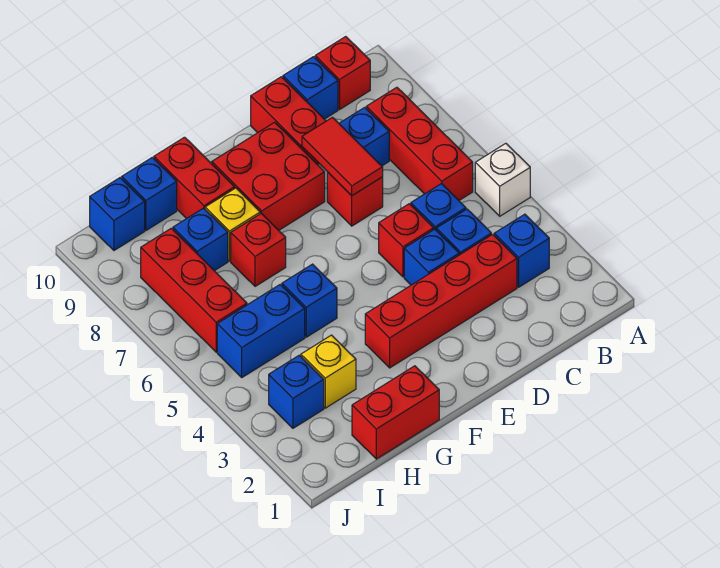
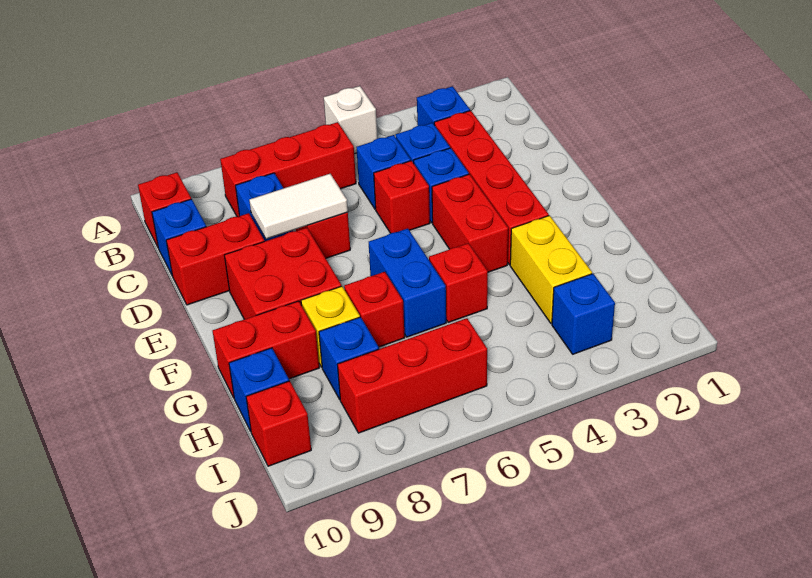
red 1x2 tile [302,118,383,196] -> white 1x2 tile [249,174,348,239]
red 1x2 brick [352,366,439,459] -> red 1x2 brick moved to [432,174,508,272]
blue 1x1 brick [282,264,337,337] -> red 1x1 brick [429,243,488,322]
yellow 1x1 brick [301,335,356,408] -> yellow 1x2 brick [510,216,592,323]
blue 1x2 brick [217,284,305,377] -> blue 1x2 brick moved to [369,228,446,337]
blue 1x1 brick [90,178,145,250] -> red 1x1 brick [246,381,311,466]

